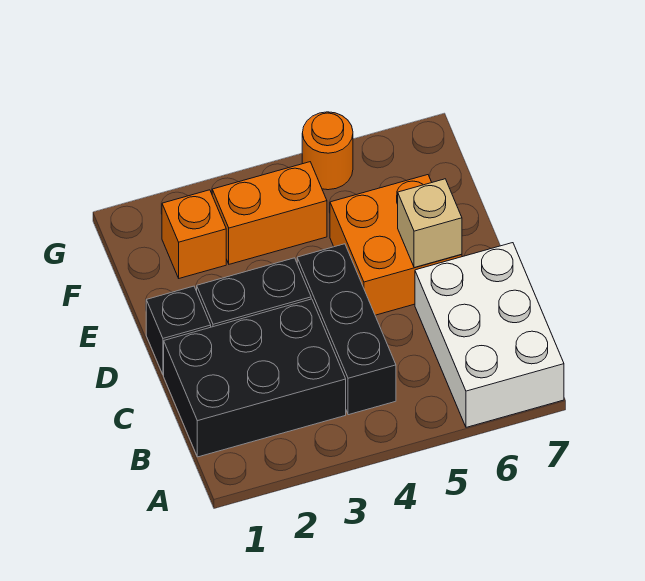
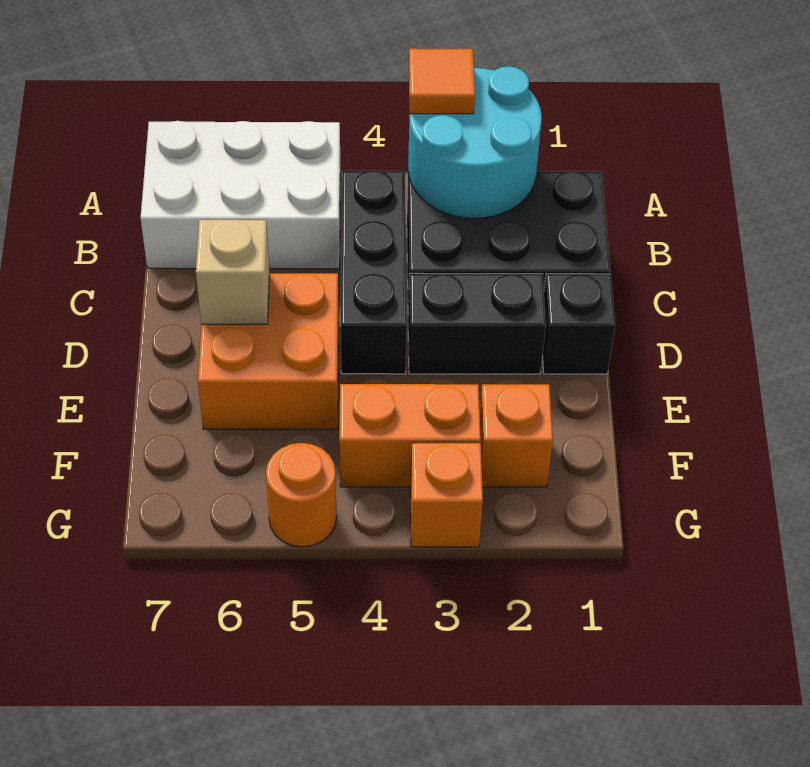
none -> cyan 2x2 round brick [408,66,542,218]
none -> orange 1x1 tile [409,48,475,114]
white 2x3 brick [415,243,564,427] -> white 2x3 brick turned to [140,121,341,269]
none -> orange 1x1 brick [410,443,483,547]

